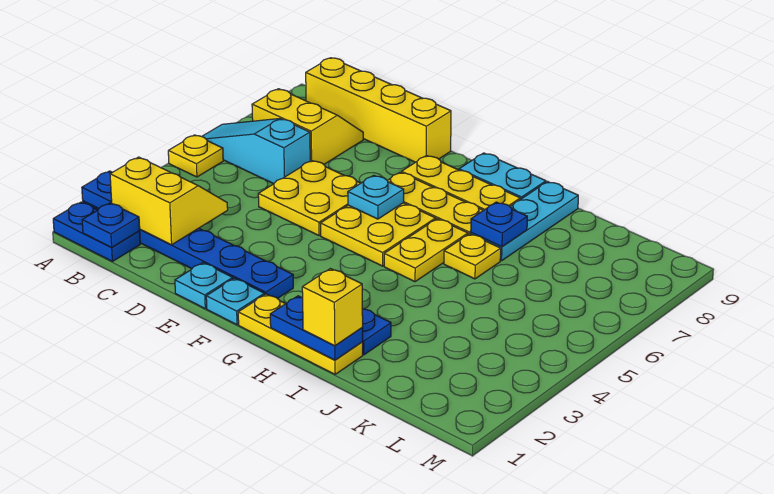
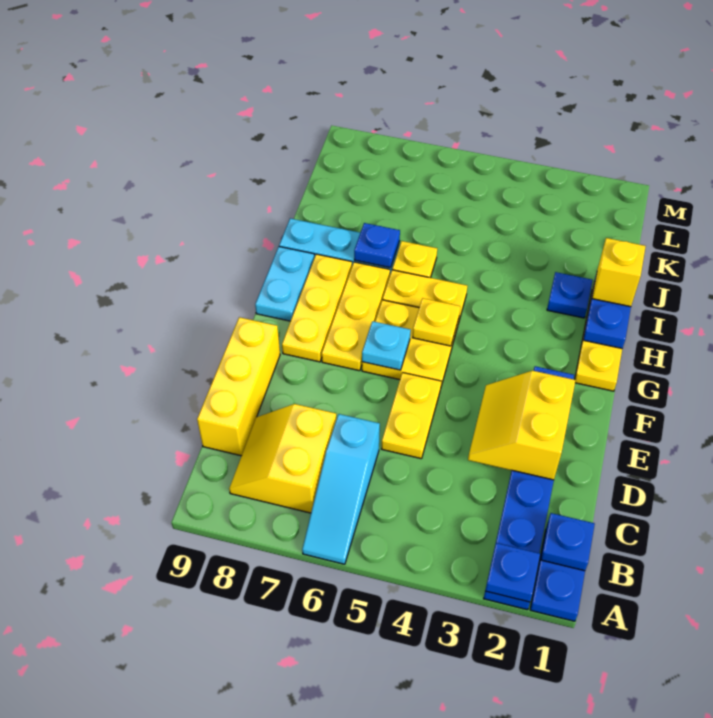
yellow 1x1 plate [168,135,223,177] -> yellow 1x1 plate moved to [413,298,460,346]
yellow 2x2 slope [110,157,228,245] -> yellow 2x2 slope moved to [468,371,576,480]
yellow 1x4 brick [306,58,451,162] -> yellow 1x3 brick [197,317,280,456]
yellow 2x2 plate [258,161,361,236] -> yellow 1x2 plate [381,373,441,459]
cyan 1x1 plate [175,263,233,308] -> none
cyan 1x1 plate [206,278,265,325] -> none

